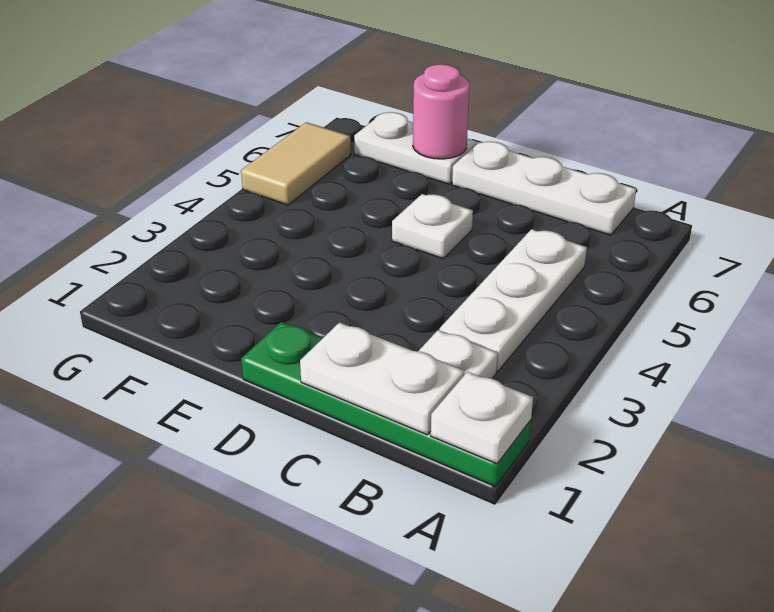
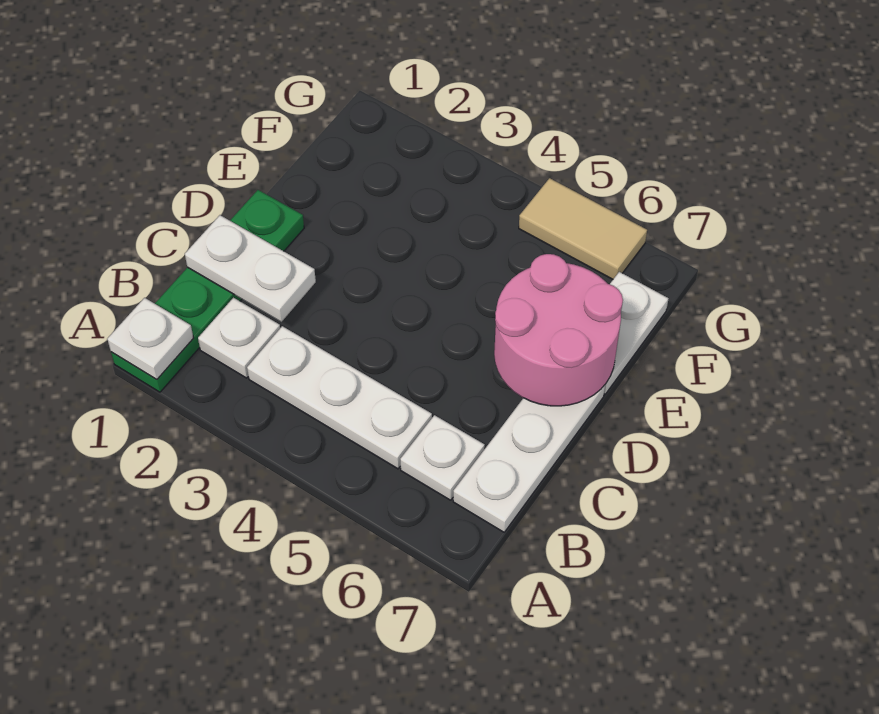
white 1x2 plate [300,322,464,435] -> white 1x2 plate turned to [185,215,316,322]
white 1x1 plate [392,194,473,259] -> white 1x1 plate moved to [400,415,485,500]
pink 1x1 round brick [413,64,470,159] -> pink 2x2 round brick [494,254,623,406]

